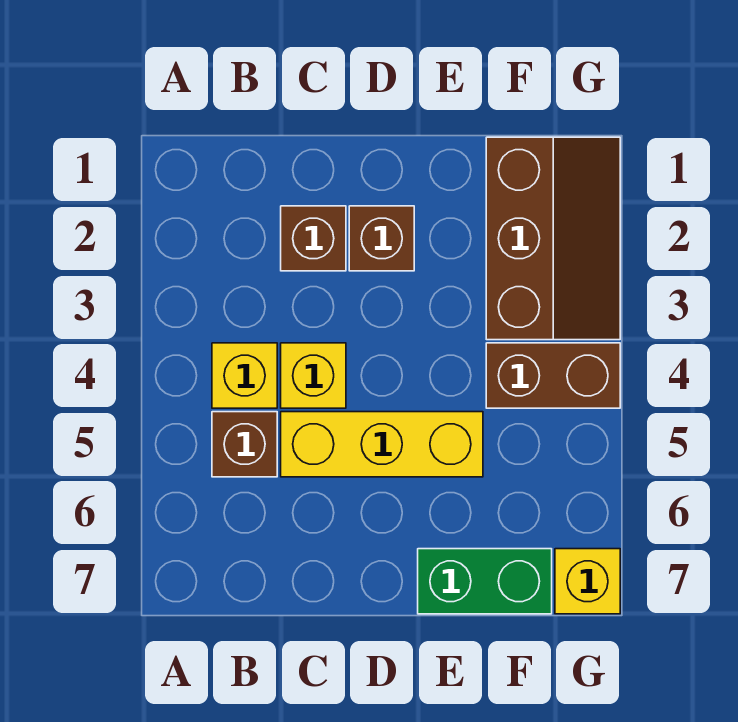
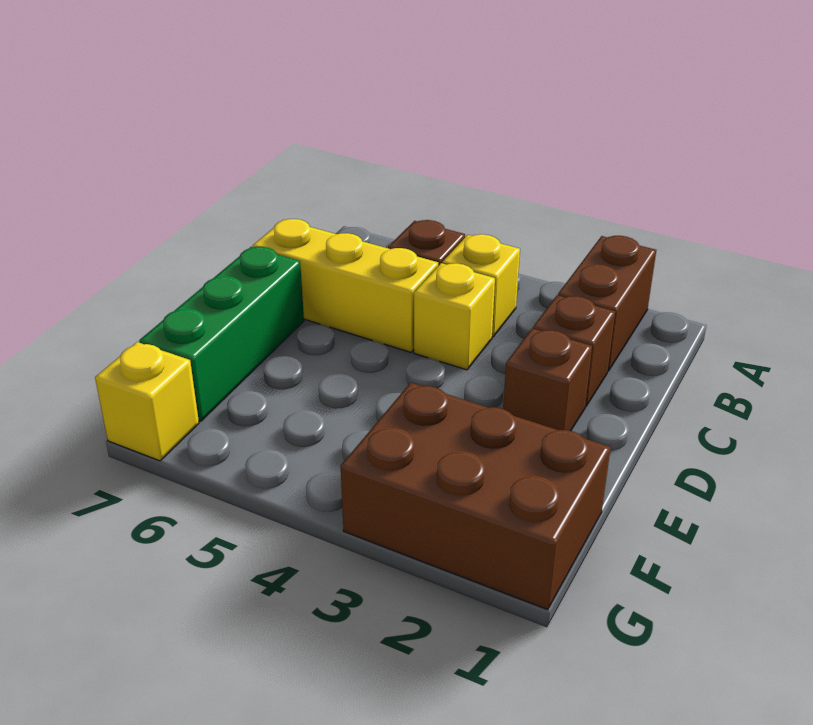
yellow 1x3 brick [281,412,483,477] -> yellow 1x3 brick turned to [253,219,438,352]
green 1x2 brick [418,549,552,614] -> green 1x3 brick [139,247,304,421]
brown 2x3 slope [486,137,620,340] -> brown 2x3 brick [341,383,611,610]
brown 1x2 brick [486,343,620,408] -> brown 1x2 brick moved to [558,236,656,371]

